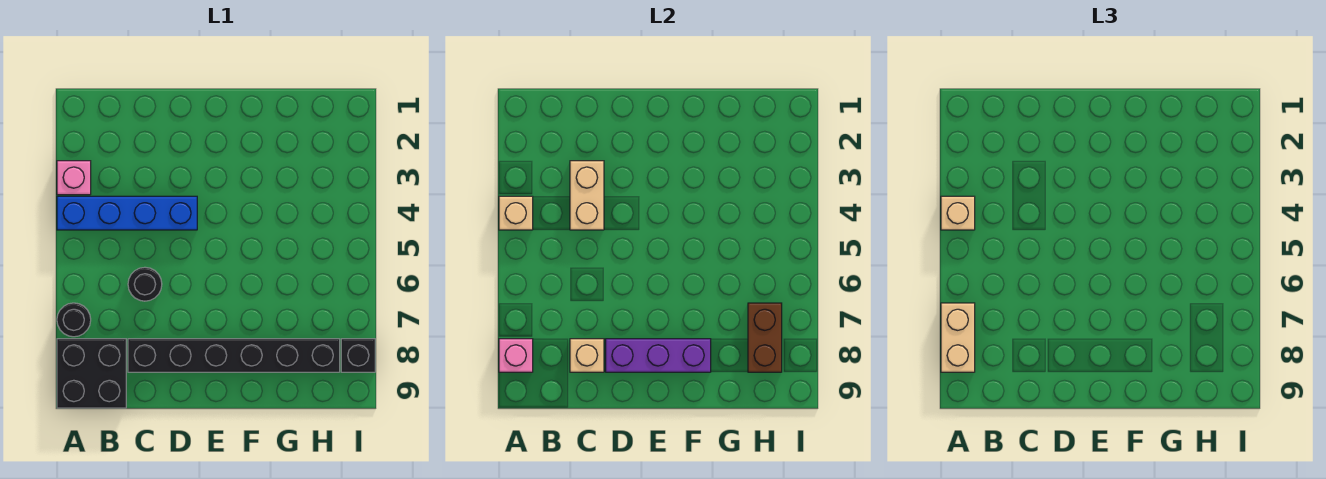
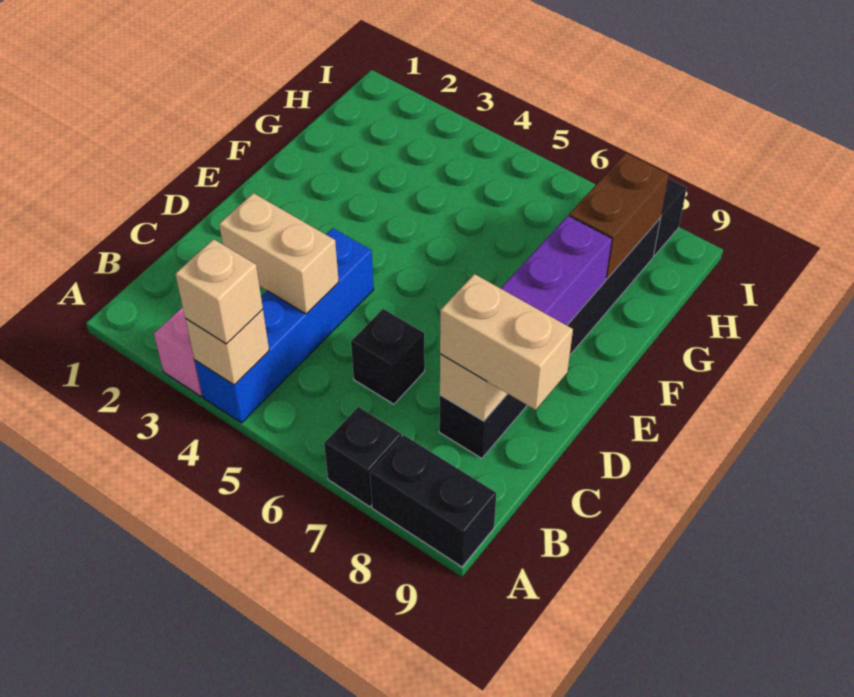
black 1x1 round brick [57,303,91,337] -> black 1x1 brick [324,407,402,507]
tan 1x2 brick [941,303,975,372] -> tan 1x2 brick moved to [440,274,573,410]
black 2x2 brick [57,339,126,408] -> black 1x2 brick [370,435,496,567]
pink 1x1 brick [499,339,533,372] -> none
black 1x1 round brick [128,267,162,301] -> black 1x1 brick [351,309,425,404]
brown 1x2 brick [748,303,782,372] -> brown 1x2 brick turned to [569,153,669,279]

